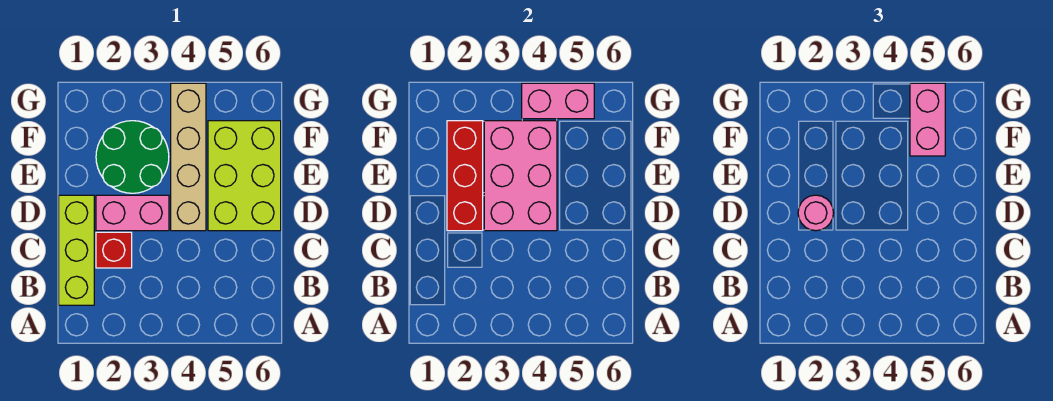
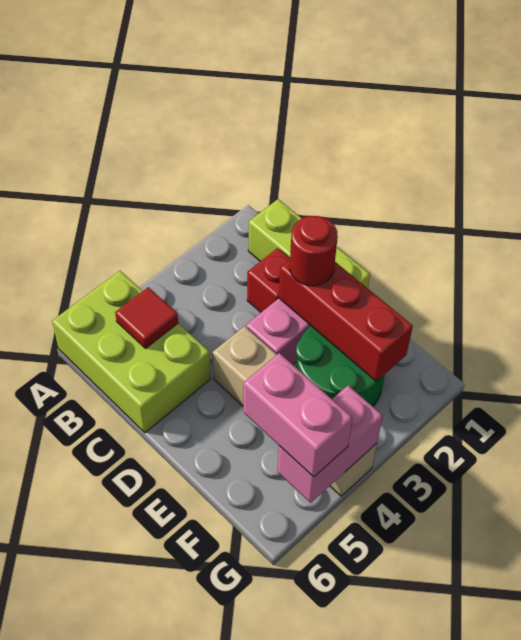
none -> red 1x1 tile [115,287,178,348]
pink 1x1 round brick [798,195,833,231] -> red 1x1 round brick [290,216,338,286]
pink 2x3 brick [484,121,557,231] -> none
lime 2x3 brick [208,121,281,231] -> lime 2x3 brick moved to [52,271,211,433]

